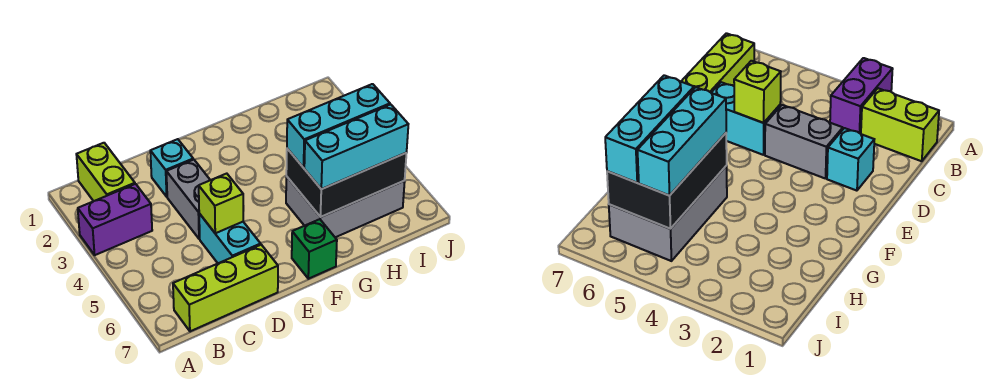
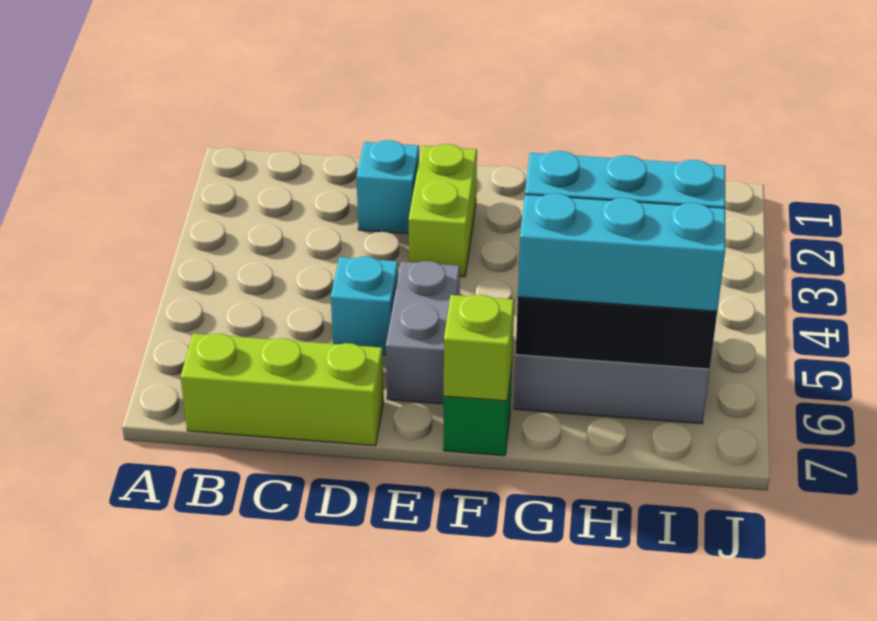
purple 1x2 brick [78,184,152,255] -> none
lime 1x2 brick [76,143,135,201] -> lime 1x2 brick moved to [409,144,477,277]
grey 1x2 brick [166,160,210,239] -> grey 1x2 brick moved to [386,261,460,404]
cyan 1x2 brick [199,214,261,263] -> cyan 1x1 brick [331,256,398,355]
lime 1x1 brick [199,174,243,233] -> lime 1x1 brick moved to [444,295,514,401]

